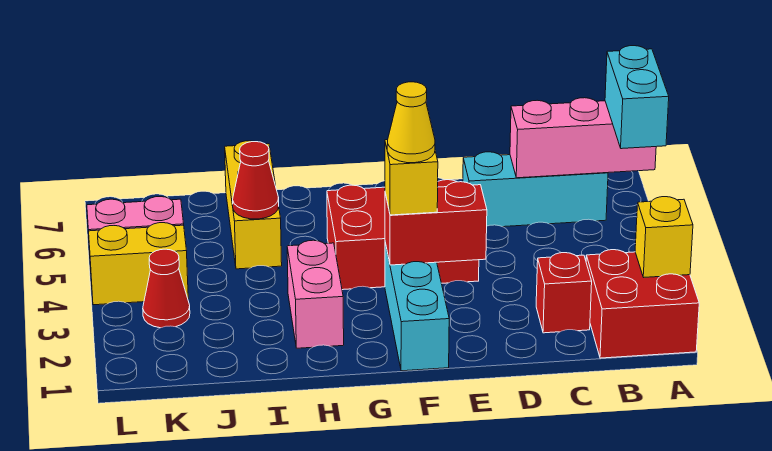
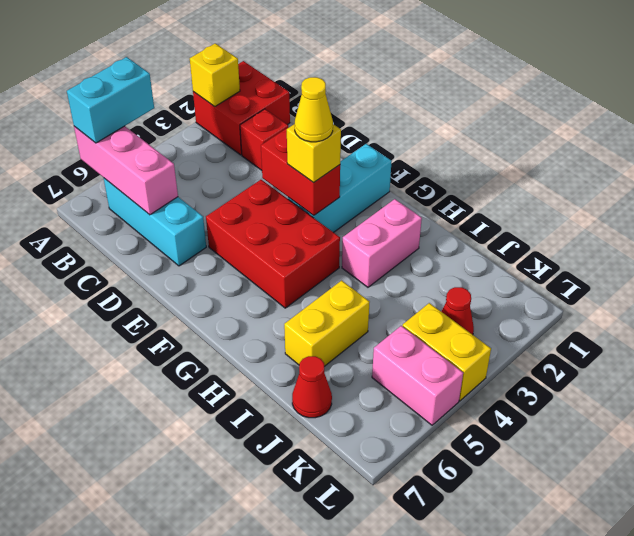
yellow 1x3 brick [225,141,282,269] -> yellow 1x2 brick [284,280,369,366]
red 1x1 cone [233,142,279,219] -> red 1x1 cone moved to [292,356,332,418]

